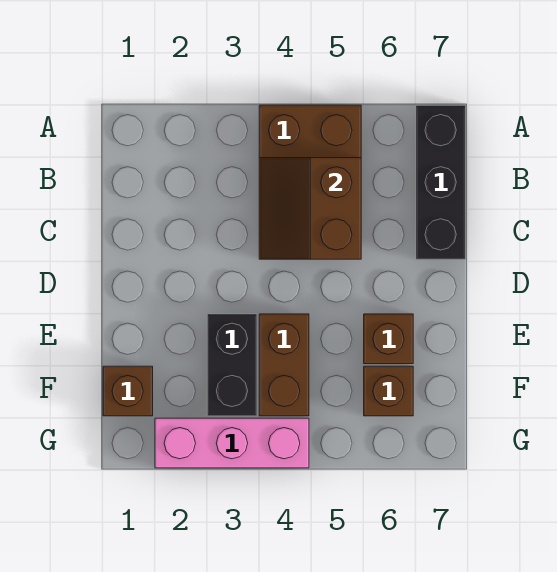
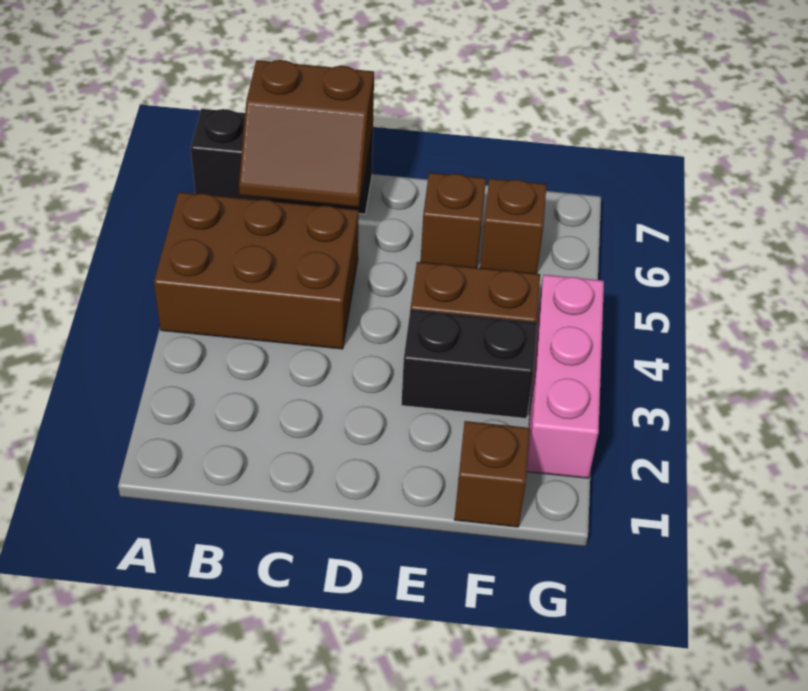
brown 2x2 slope [259,158,361,259] -> brown 2x2 slope moved to [239,60,374,207]

